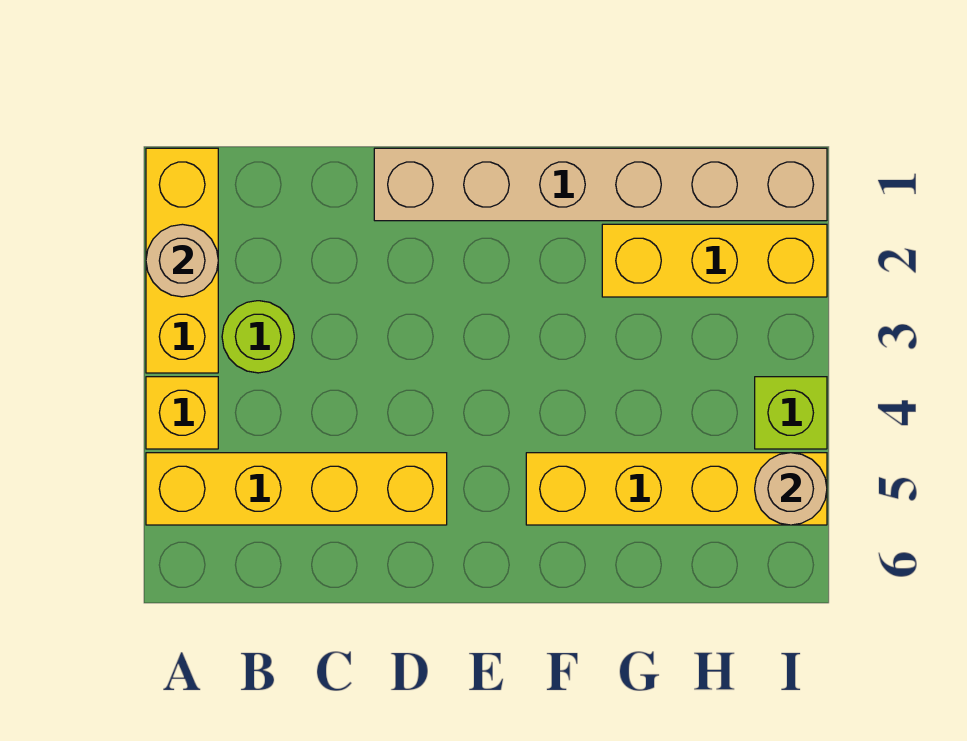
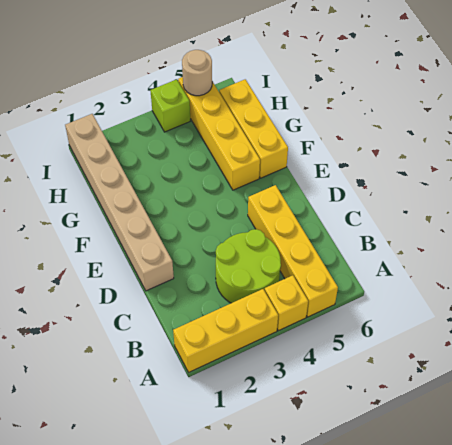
tan 1x1 round brick [146,224,218,297] -> none
lime 1x1 round brick [222,301,294,373] -> lime 2x2 round brick [216,229,281,303]
yellow 1x3 brick [602,224,827,297] -> yellow 1x3 brick moved to [219,79,288,178]

